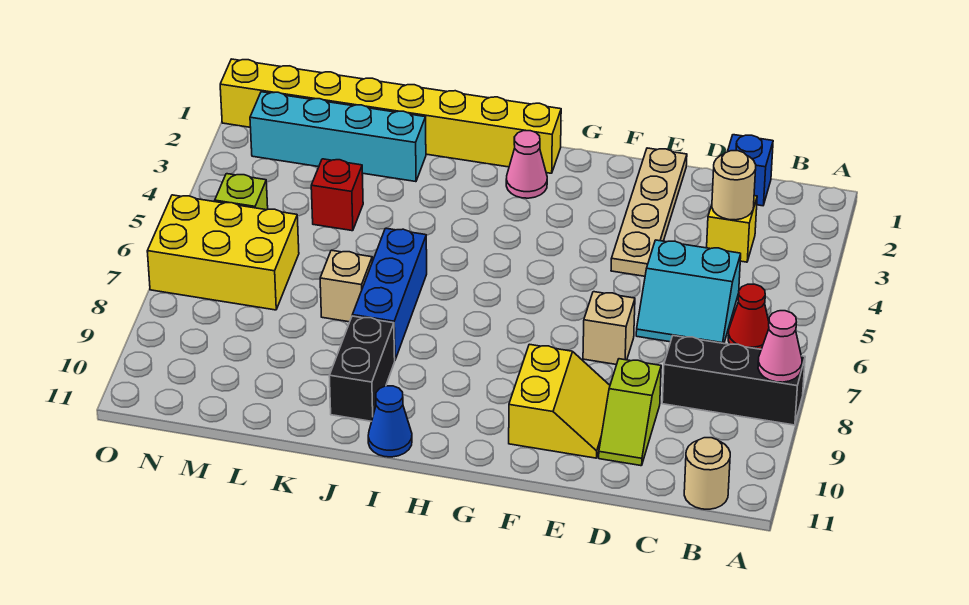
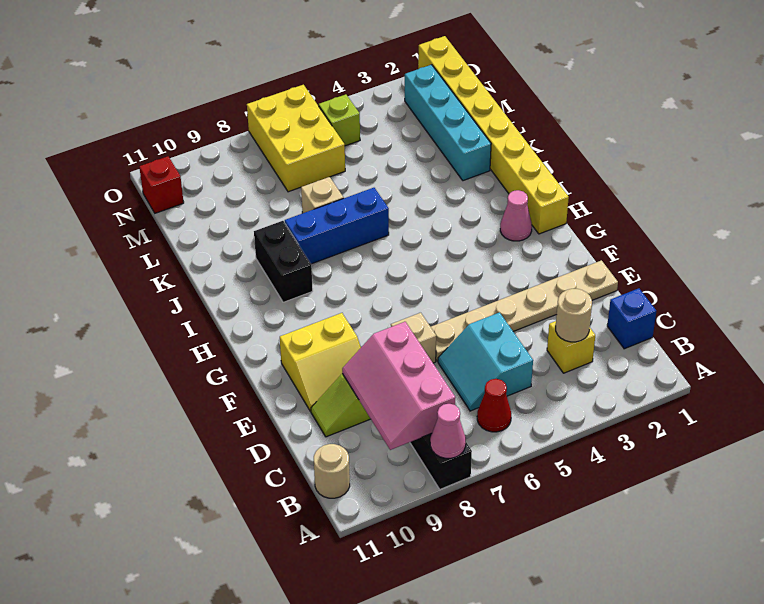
none -> pink 2x3 slope [342,322,455,450]
tan 1x4 plate [611,148,687,276] -> tan 1x6 plate [431,260,618,361]
blue 1x1 cone [368,386,412,457] -> none
black 1x2 brick [329,316,395,421] -> black 1x2 brick turned to [254,221,313,302]
red 1x1 brick [311,159,363,231] -> red 1x1 brick moved to [139,156,184,213]

